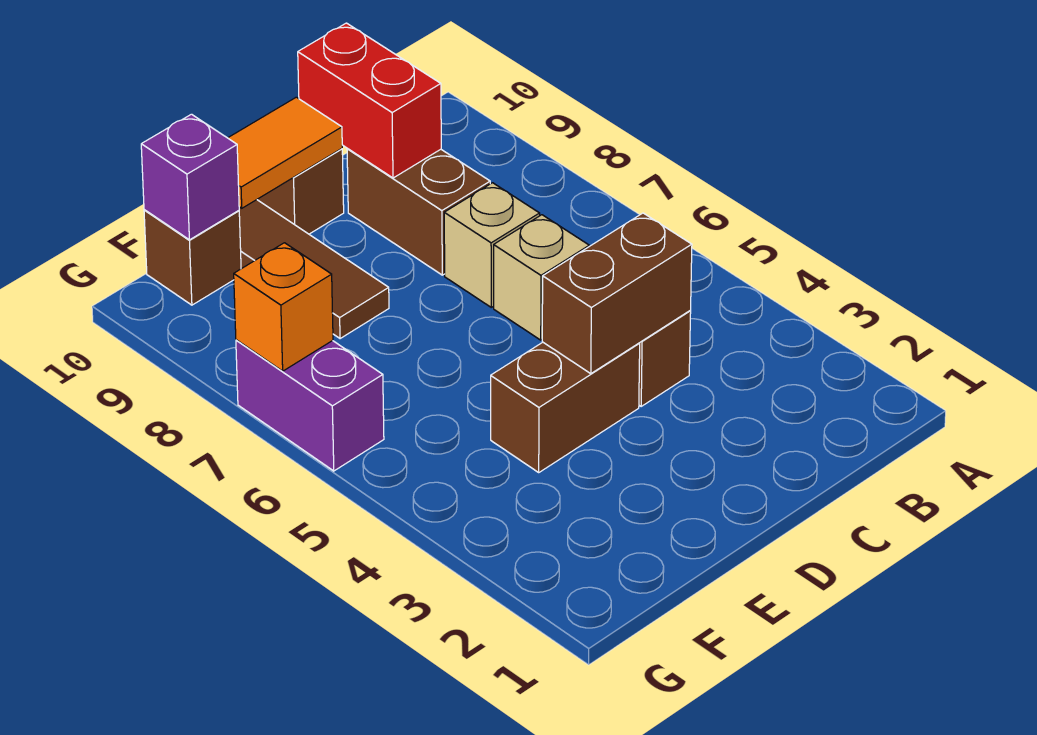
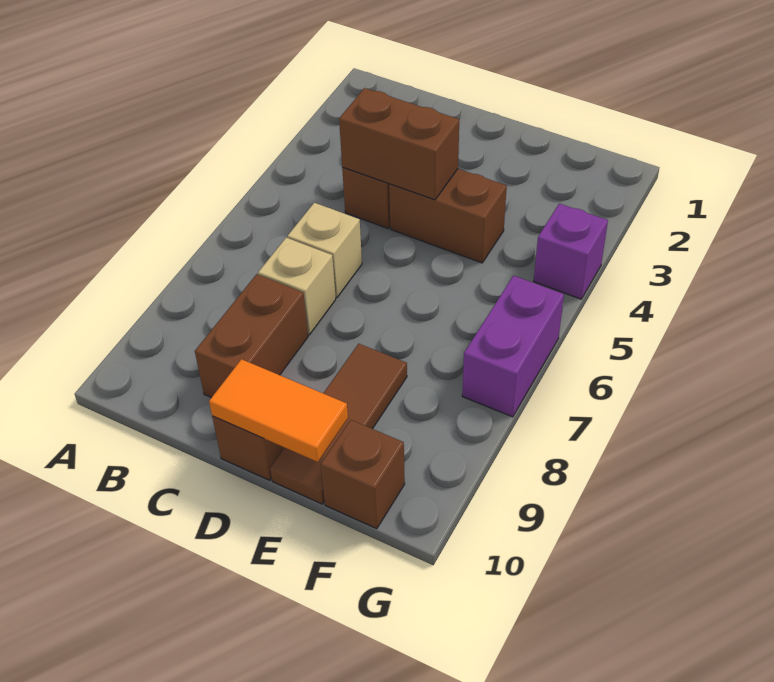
red 1x2 brick [298,23,441,178] -> none
purple 1x1 brick [141,114,239,240] -> purple 1x1 brick moved to [534,203,608,299]
orange 1x1 brick [234,243,333,371] -> none

